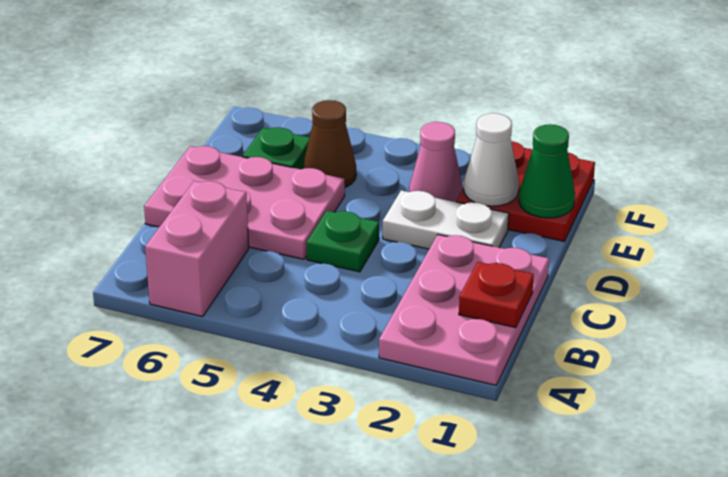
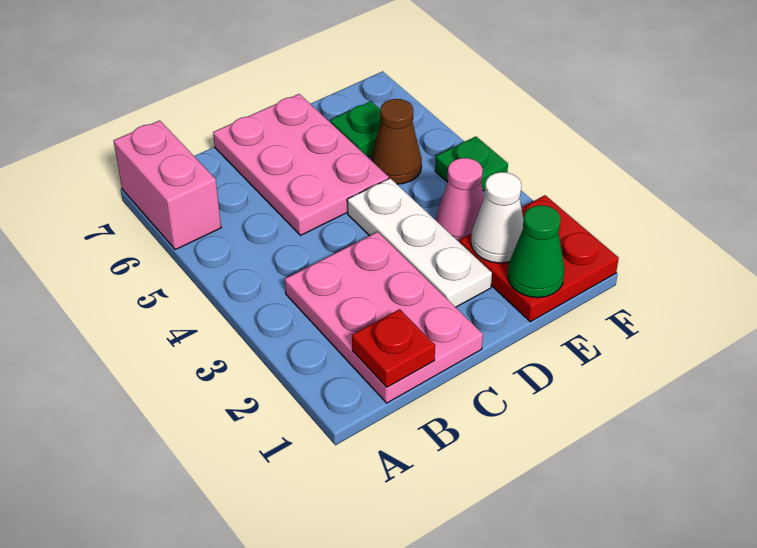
pink 2x3 plate [379,235,549,385] -> pink 2x3 plate turned to [285,232,483,403]
pink 1x2 brick [145,181,249,317] -> pink 1x2 brick turned to [114,120,221,250]
green 1x1 plate [307,211,379,272] -> green 1x1 plate moved to [435,136,508,191]
white 1x2 plate [383,190,509,249] -> white 1x3 plate [347,178,492,307]

